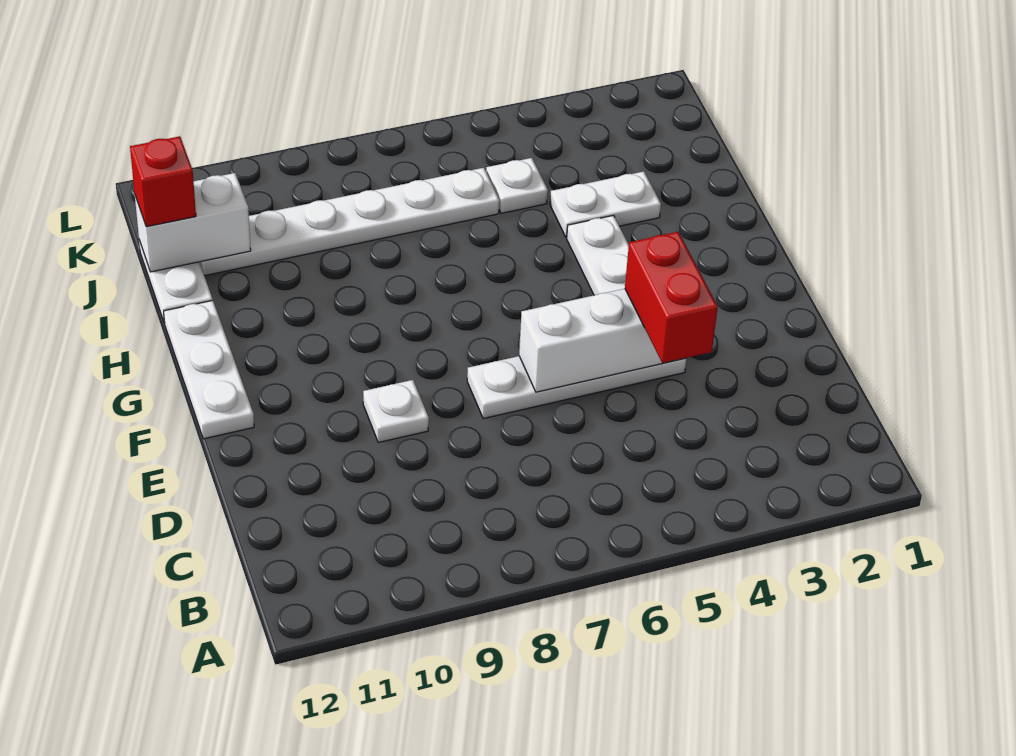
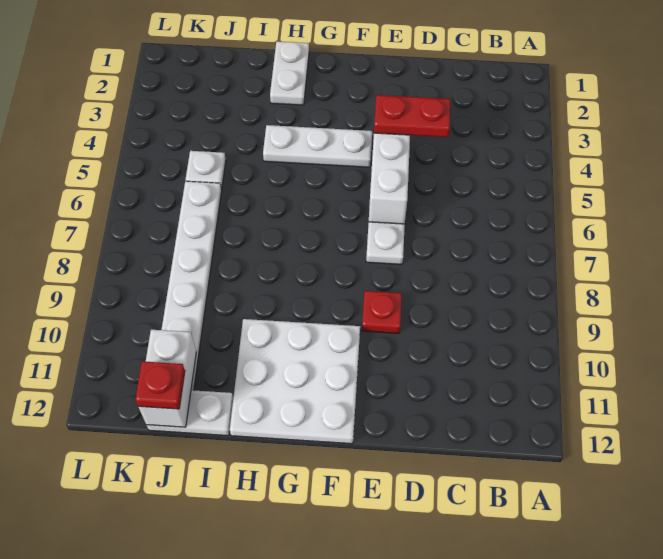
red 1x2 brick [625,232,718,363] -> red 1x2 plate [374,95,450,137]
white 1x1 plate [363,380,429,443] -> red 1x1 plate [362,291,402,333]
white 1x3 plate [164,301,254,439] -> white 3x3 plate [230,319,360,444]
white 1x2 plate [550,171,661,238] -> white 1x2 plate moved to [270,41,309,105]
red 1x1 brick [130,136,196,227] -> red 1x1 plate [135,361,185,409]

